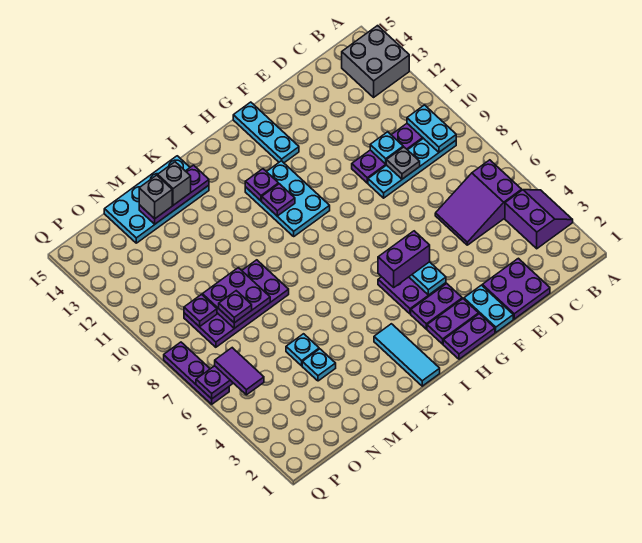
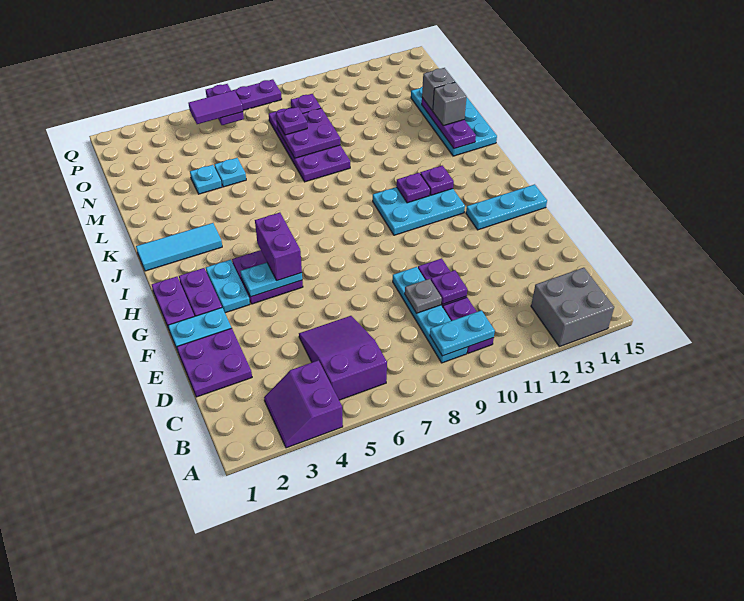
purple 2x2 slope [505,190,573,249] -> purple 2x2 slope turned to [264,360,343,448]
cyan 1x1 plate [370,132,403,164] -> purple 1x1 plate [431,270,467,304]
purple 1x2 plate [411,284,462,329] -> cyan 1x2 plate [206,260,250,313]

